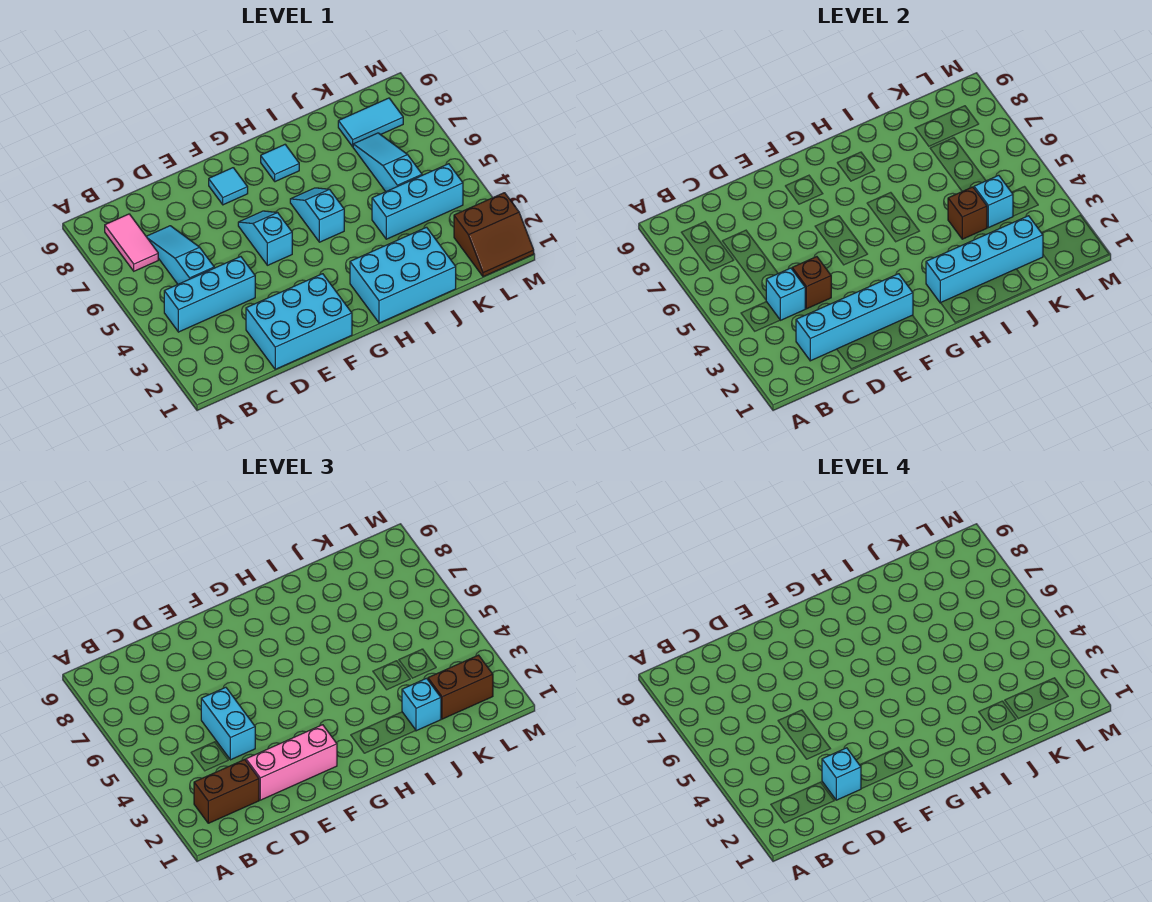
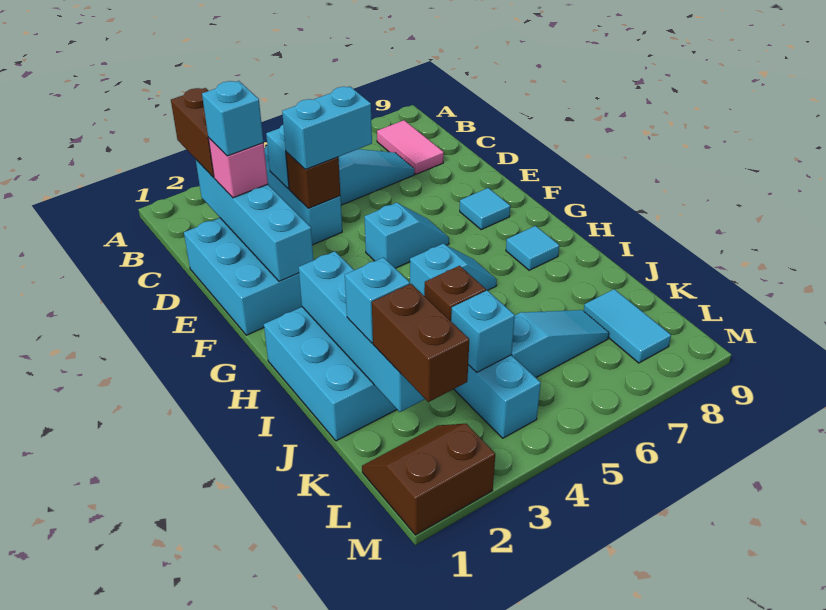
pink 1x2 tile [105,214,158,271] -> pink 1x2 tile turned to [377,120,444,174]
pink 1x3 brick [246,725,337,800] -> pink 1x1 brick [208,138,268,198]
brown 2x2 slope [454,193,534,277] -> brown 2x2 slope turned to [362,424,495,535]

